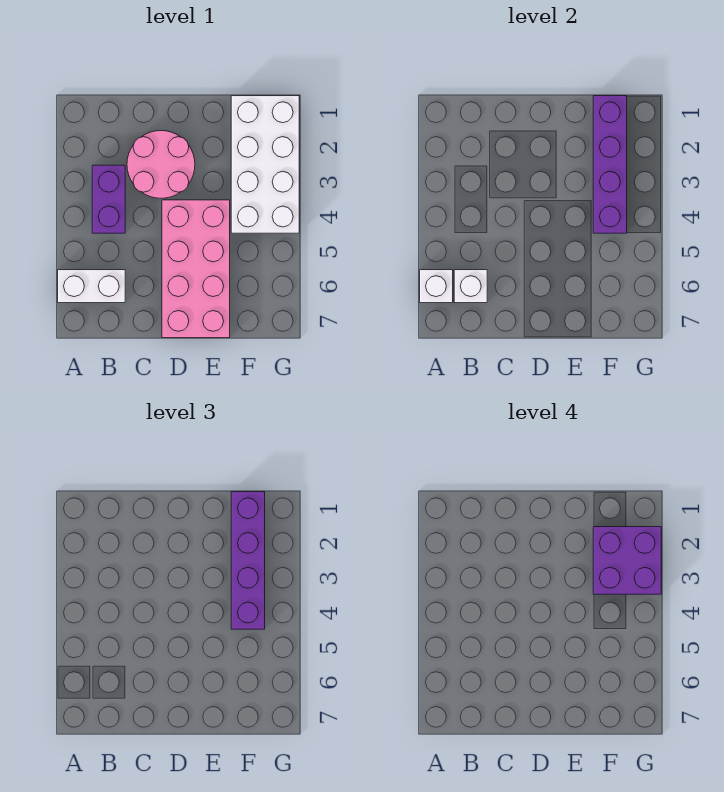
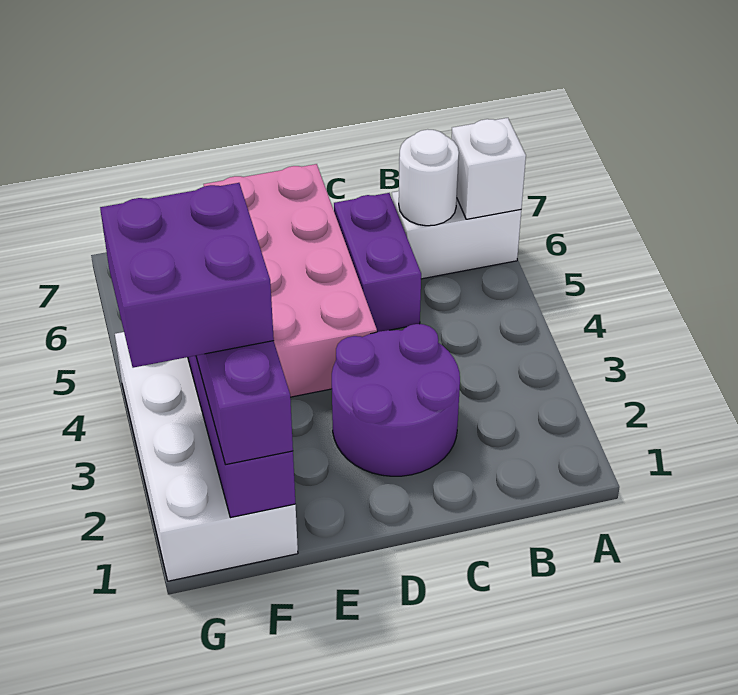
purple 1x2 brick [92,165,125,233] -> purple 1x2 brick moved to [334,193,421,332]
white 1x1 brick [454,270,487,303] -> white 1x1 round brick [399,129,459,226]
pink 2x2 round brick [127,131,195,198] -> purple 2x2 round brick [332,324,460,476]

